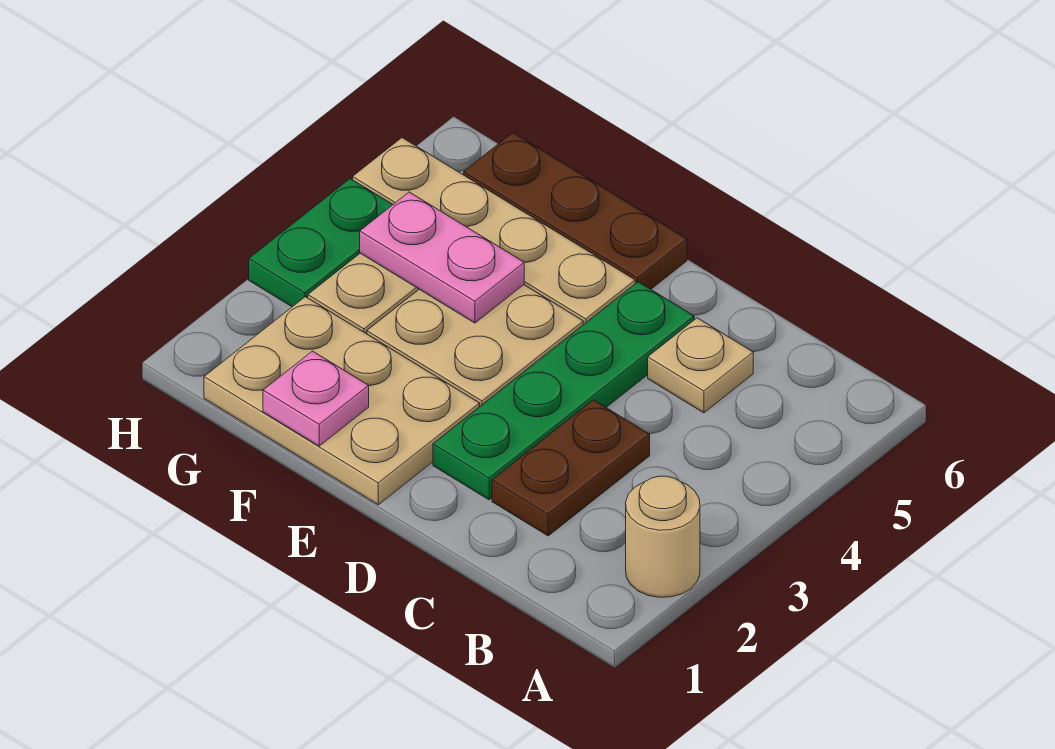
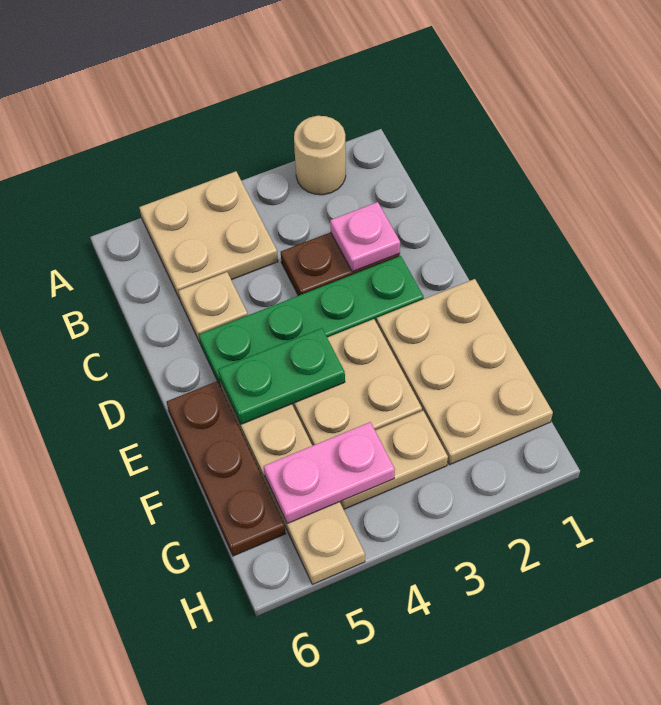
none -> tan 2x2 plate [139,171,278,299]
pink 1x1 plate [263,351,369,446] -> pink 1x1 plate moved to [330,202,400,272]
pink 1x2 plate [360,192,524,323] -> pink 1x2 plate turned to [264,422,395,524]
green 1x2 plate [249,179,393,307] -> green 1x2 plate moved to [218,328,345,424]

